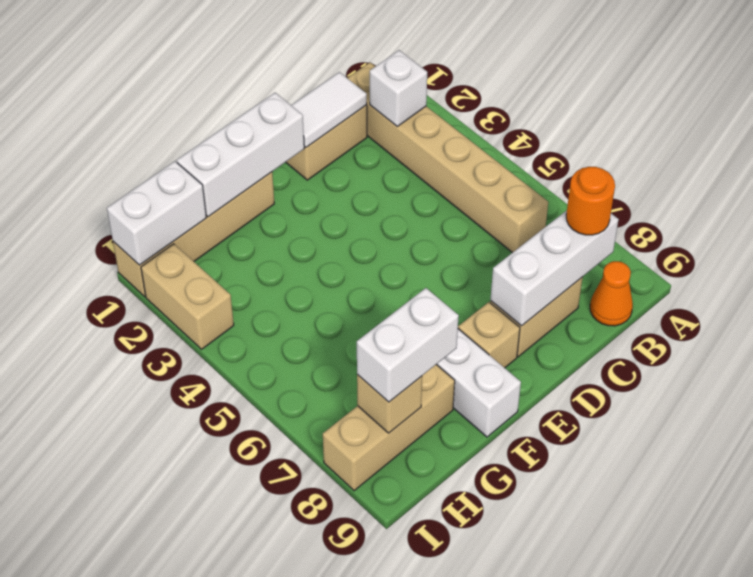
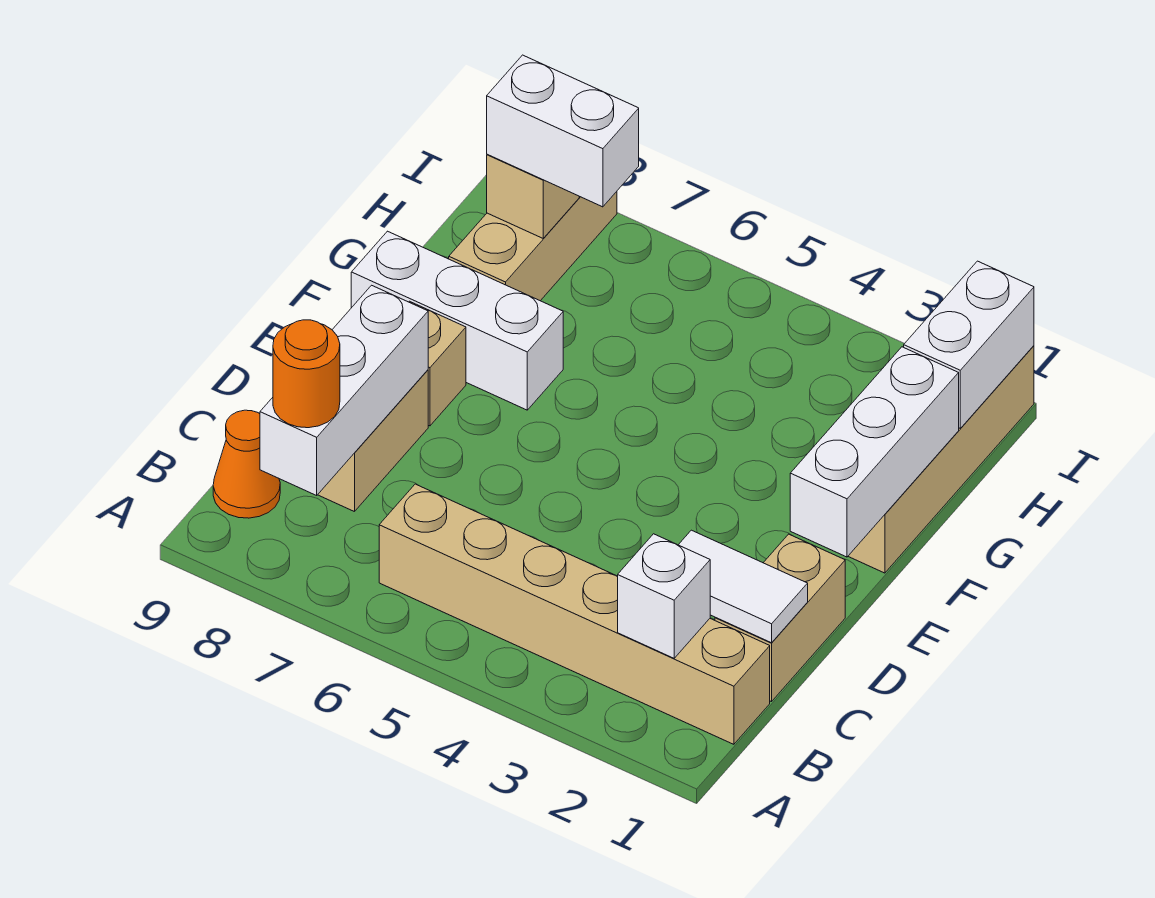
white 1x2 tile [291,72,367,147] -> white 1x2 tile turned to [679,530,808,643]
white 1x2 brick [357,288,459,402] -> white 1x2 brick turned to [487,55,639,207]
tan 1x2 brick [141,244,234,349] -> none

